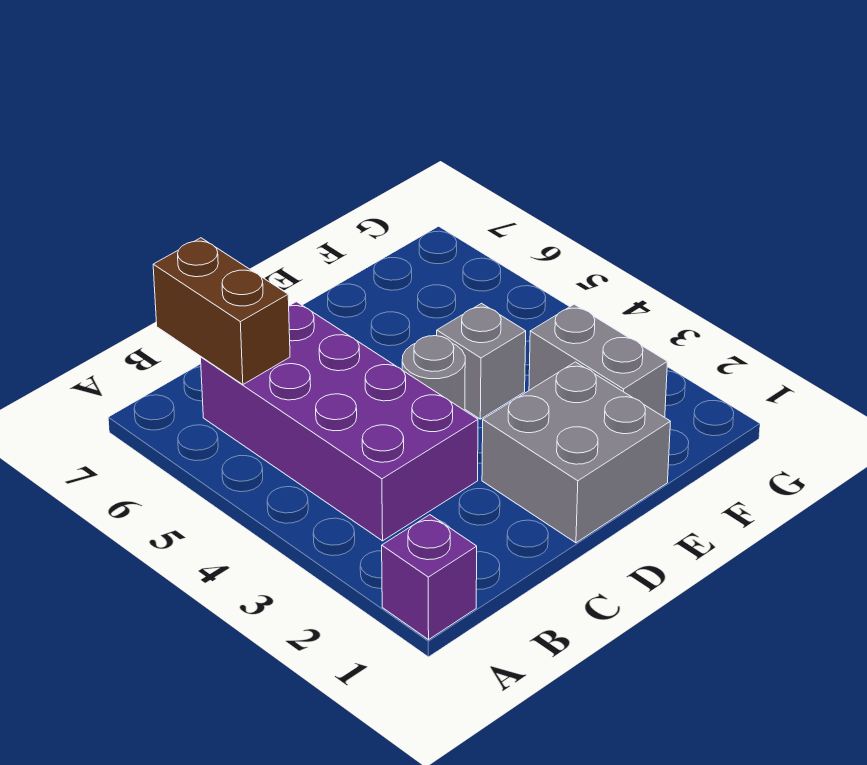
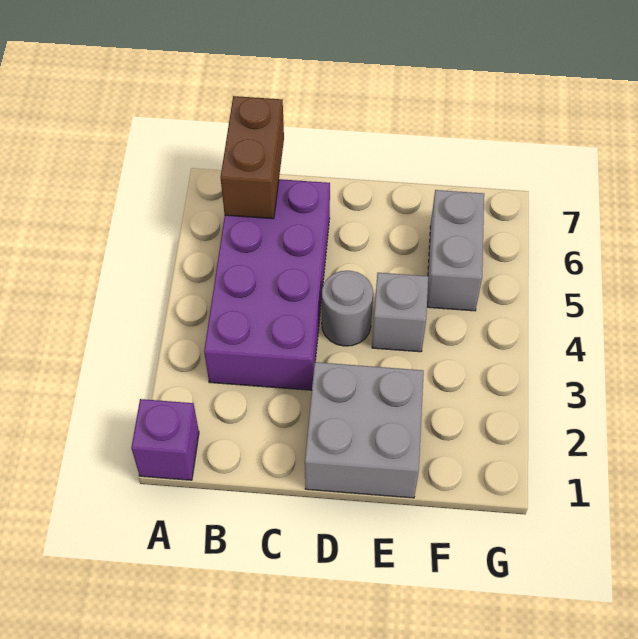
grey 1x2 brick [529,304,667,417] -> grey 1x2 brick moved to [427,190,484,311]

